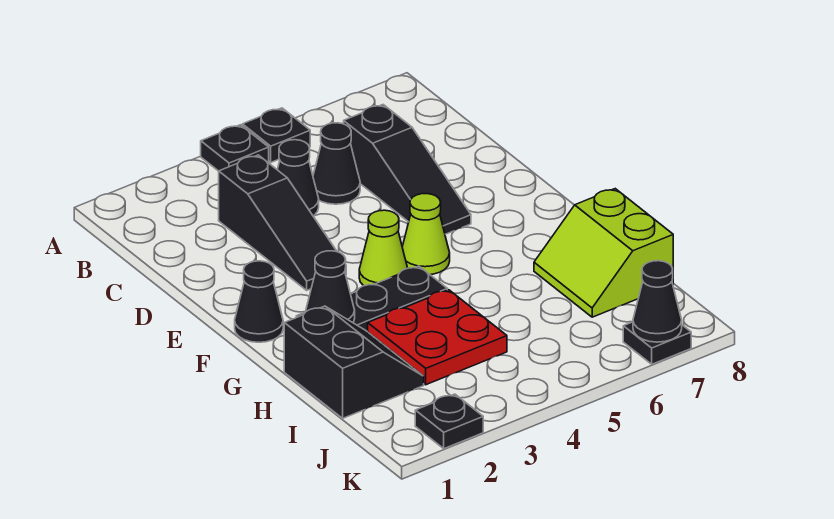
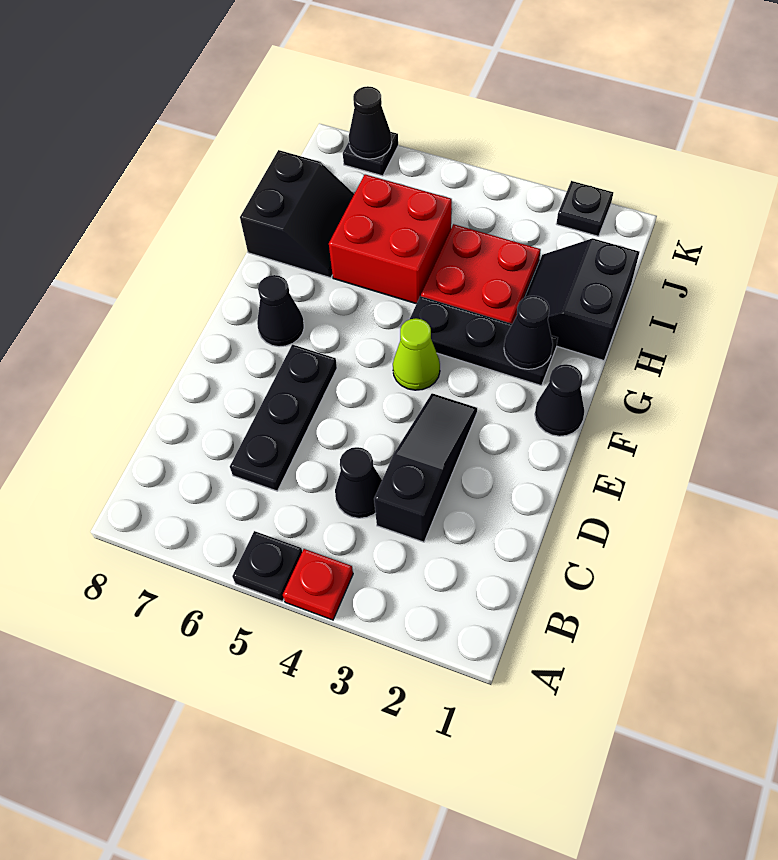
black 1x1 plate [201,125,269,171] -> red 1x1 plate [283,549,353,620]
black 1x1 cone [313,123,360,204] -> black 1x1 cone moved to [257,275,304,347]
black 1x3 slope [344,105,471,234] -> black 1x3 plate [230,344,337,491]
lime 1x1 cone [402,194,450,275] -> none
none -> red 2x2 brick [329,174,452,304]
lime 2x2 slope [534,189,673,317] -> black 2x2 slope [240,150,354,278]

